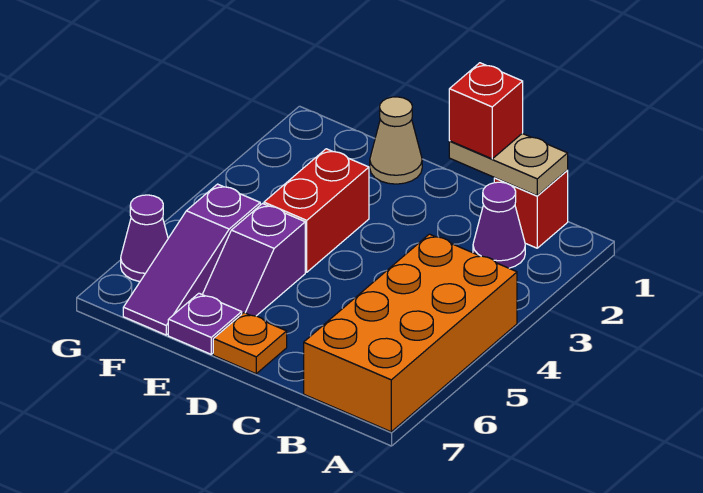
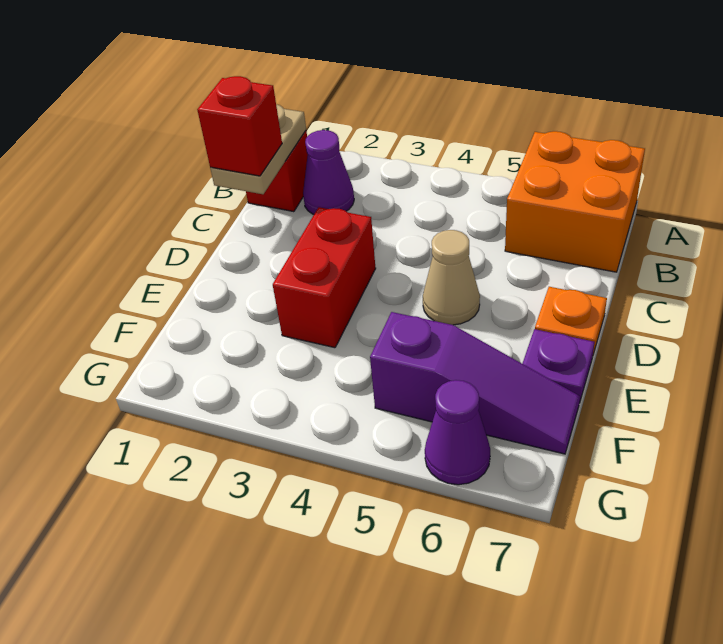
orange 2x4 brick [304,234,517,432] -> orange 2x2 brick [505,131,645,272]
tan 1x1 cone [370,97,422,184] -> tan 1x1 cone moved to [423,230,480,325]
red 1x2 brick [264,149,369,272] -> red 1x2 brick turned to [273,207,376,348]
purple 1x2 slope [202,204,305,316] -> none

